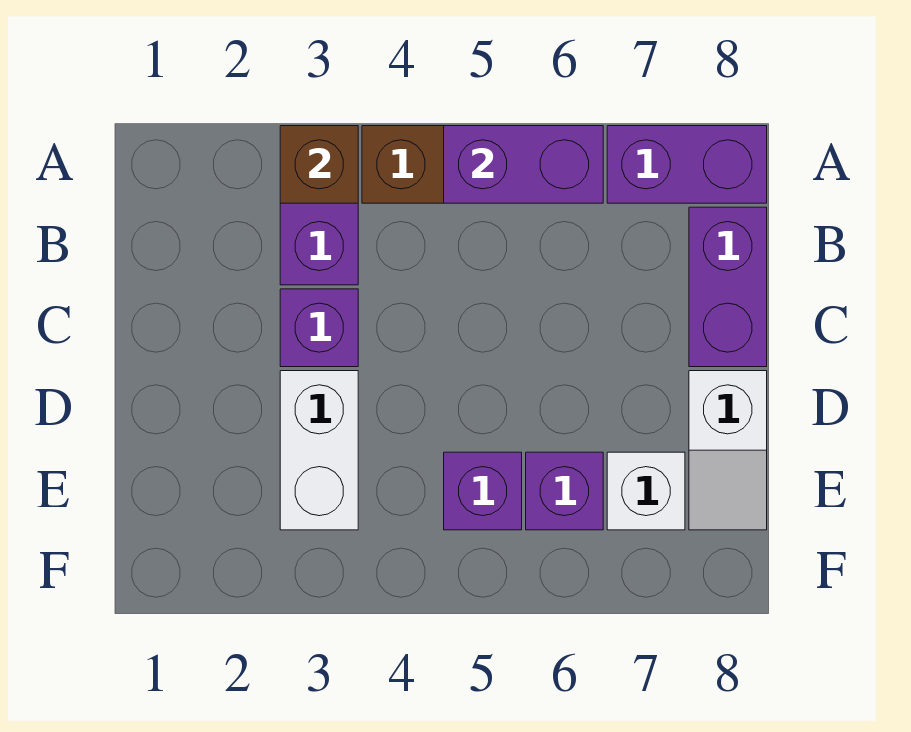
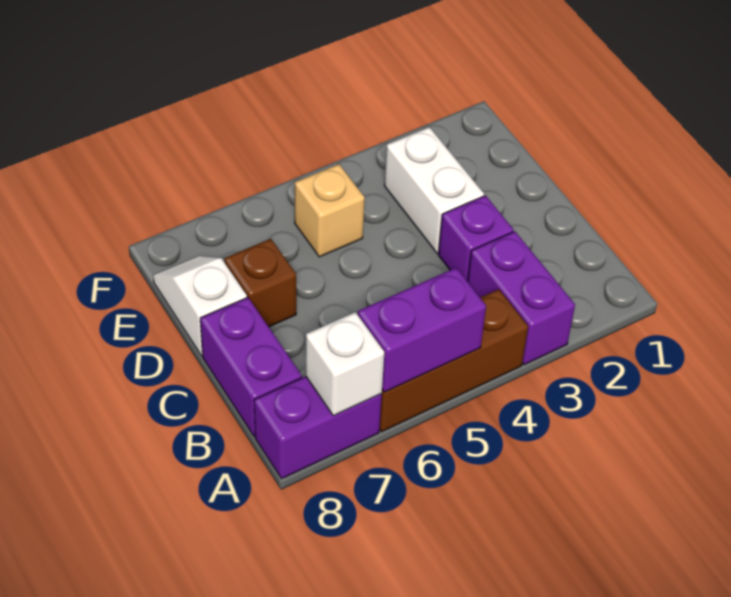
brown 1x1 brick [280,126,358,203] -> brown 1x1 brick moved to [224,239,296,327]
purple 1x1 brick [444,452,522,530] -> tan 1x1 brick [295,164,365,257]
purple 1x1 brick [526,452,603,530] -> none
white 1x1 brick [607,452,685,530] -> white 1x1 brick moved to [306,312,384,416]

